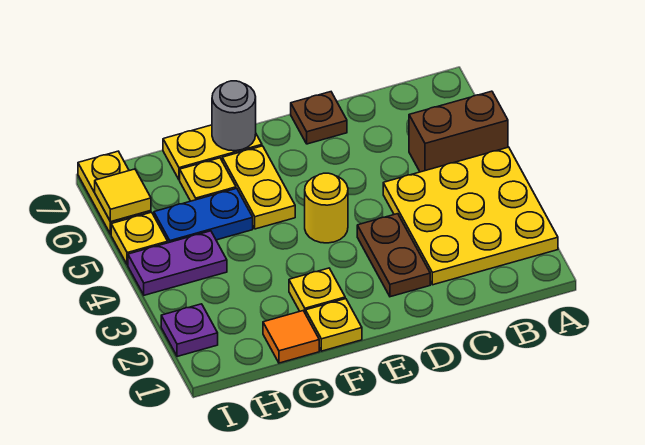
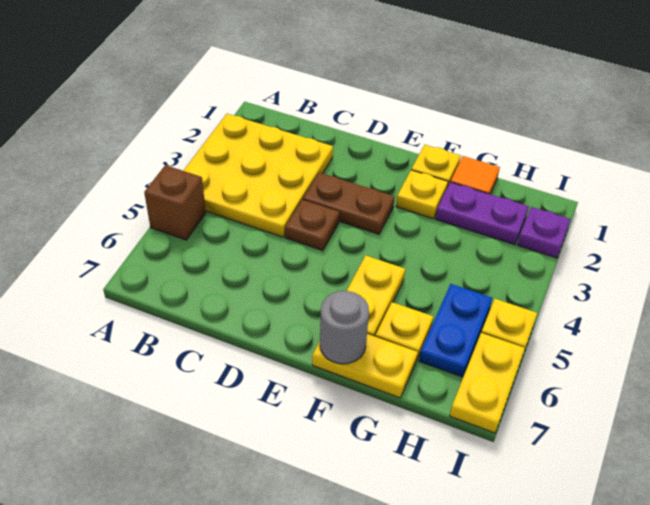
brown 1x2 brick [409,91,508,172] -> brown 1x1 brick [144,165,206,240]
brown 1x2 plate [357,214,430,297] -> brown 1x2 plate turned to [303,173,395,234]
brown 1x1 plate [291,92,347,144] -> brown 1x1 plate moved to [285,200,339,251]
yellow 1x1 round brick [305,173,348,243] -> none
blue 1x2 plate [154,188,253,243] -> blue 1x2 plate turned to [419,284,492,377]
purple 1x2 plate [128,231,227,295] -> purple 1x2 plate moved to [436,182,529,245]
yellow 1x1 tile [95,169,151,222] -> none

